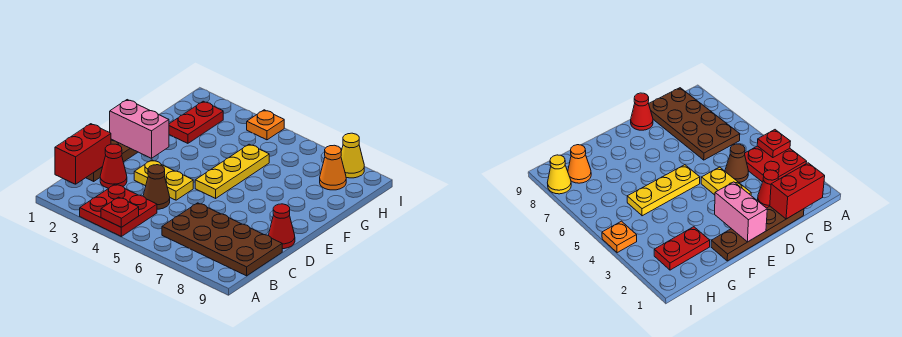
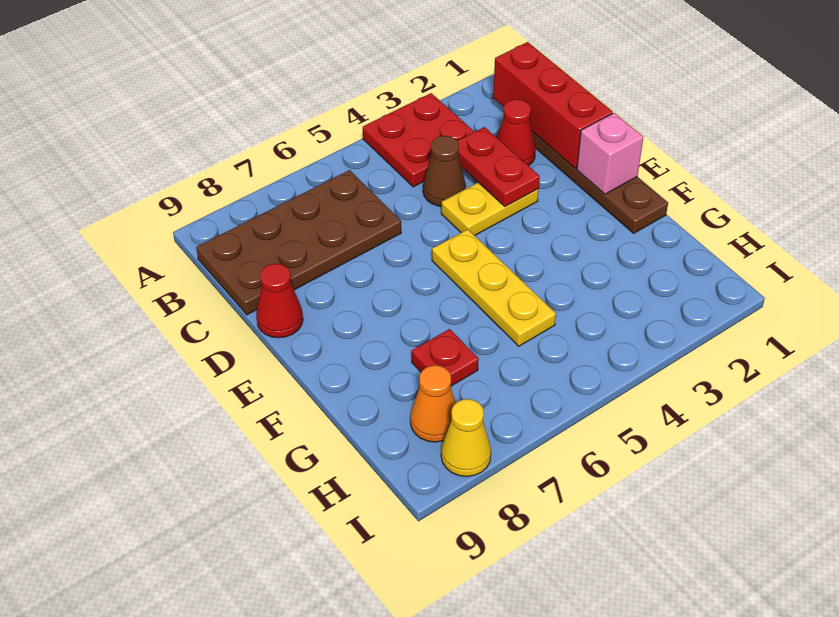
red 1x1 plate [101,197,139,227] -> red 1x1 plate moved to [412,329,479,386]
red 1x2 brick [55,124,111,184] -> red 1x3 brick [493,42,613,169]
pink 1x2 brick [110,100,169,158] -> pink 1x1 brick [577,113,643,194]
red 1x2 plate [169,101,223,143] -> red 1x2 plate moved to [458,127,540,207]
orange 1x1 plate [247,110,284,140] -> none

